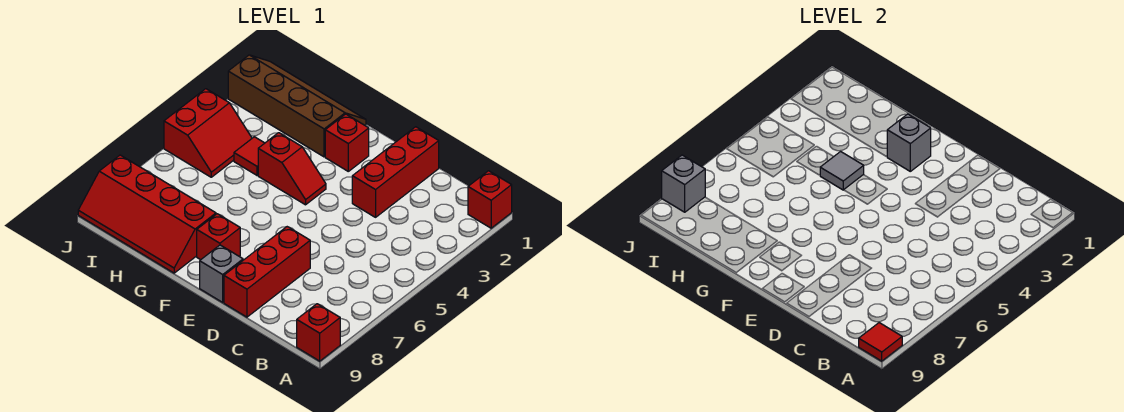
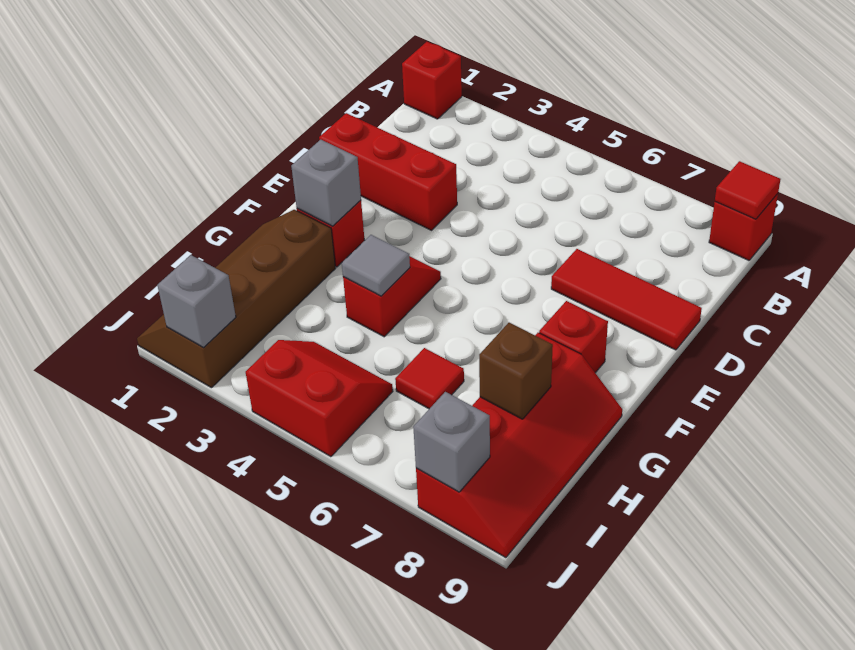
red 1x3 brick [224,227,310,317] -> red 1x3 tile [551,249,702,350]
grey 1x1 brick [200,245,243,302] -> grey 1x1 brick moved to [157,255,236,347]
red 1x1 tile [234,137,264,175] -> red 1x1 tile moved to [395,348,464,409]
none -> brown 1x1 brick [479,323,553,419]

